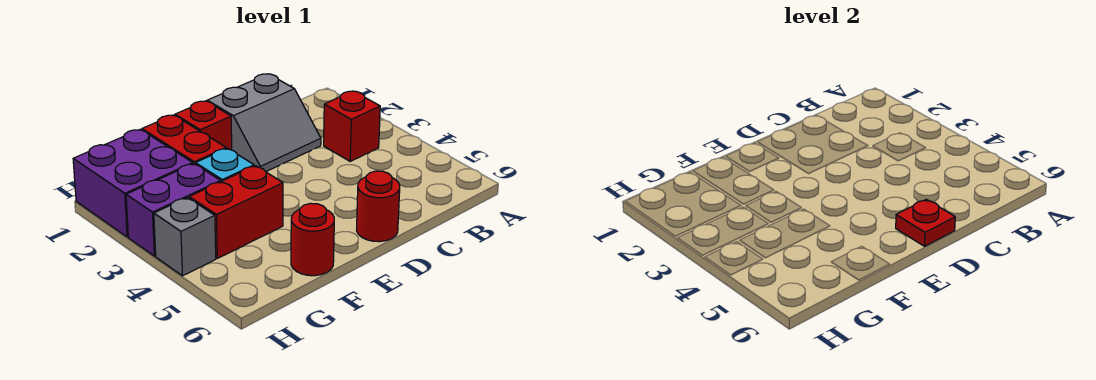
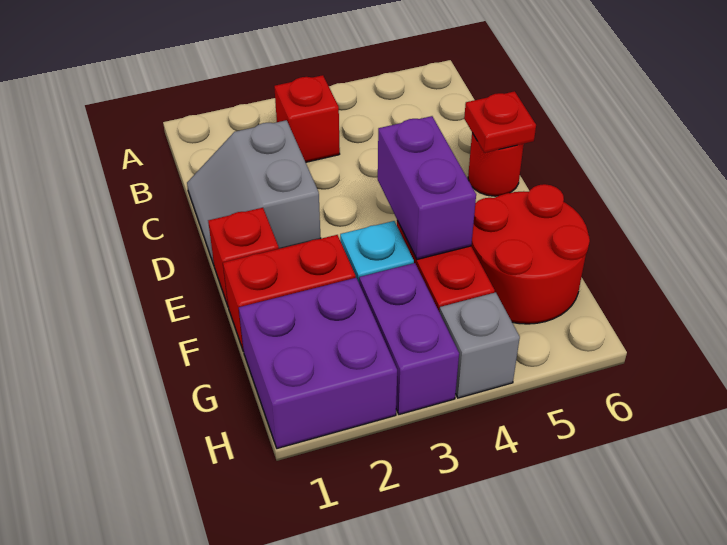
grey 2x2 slope [207,74,321,171] -> grey 2x2 slope turned to [187,120,321,265]
none -> purple 1x2 brick [378,116,476,259]
red 1x1 round brick [291,203,334,276] -> red 2x2 round brick [471,184,590,324]

